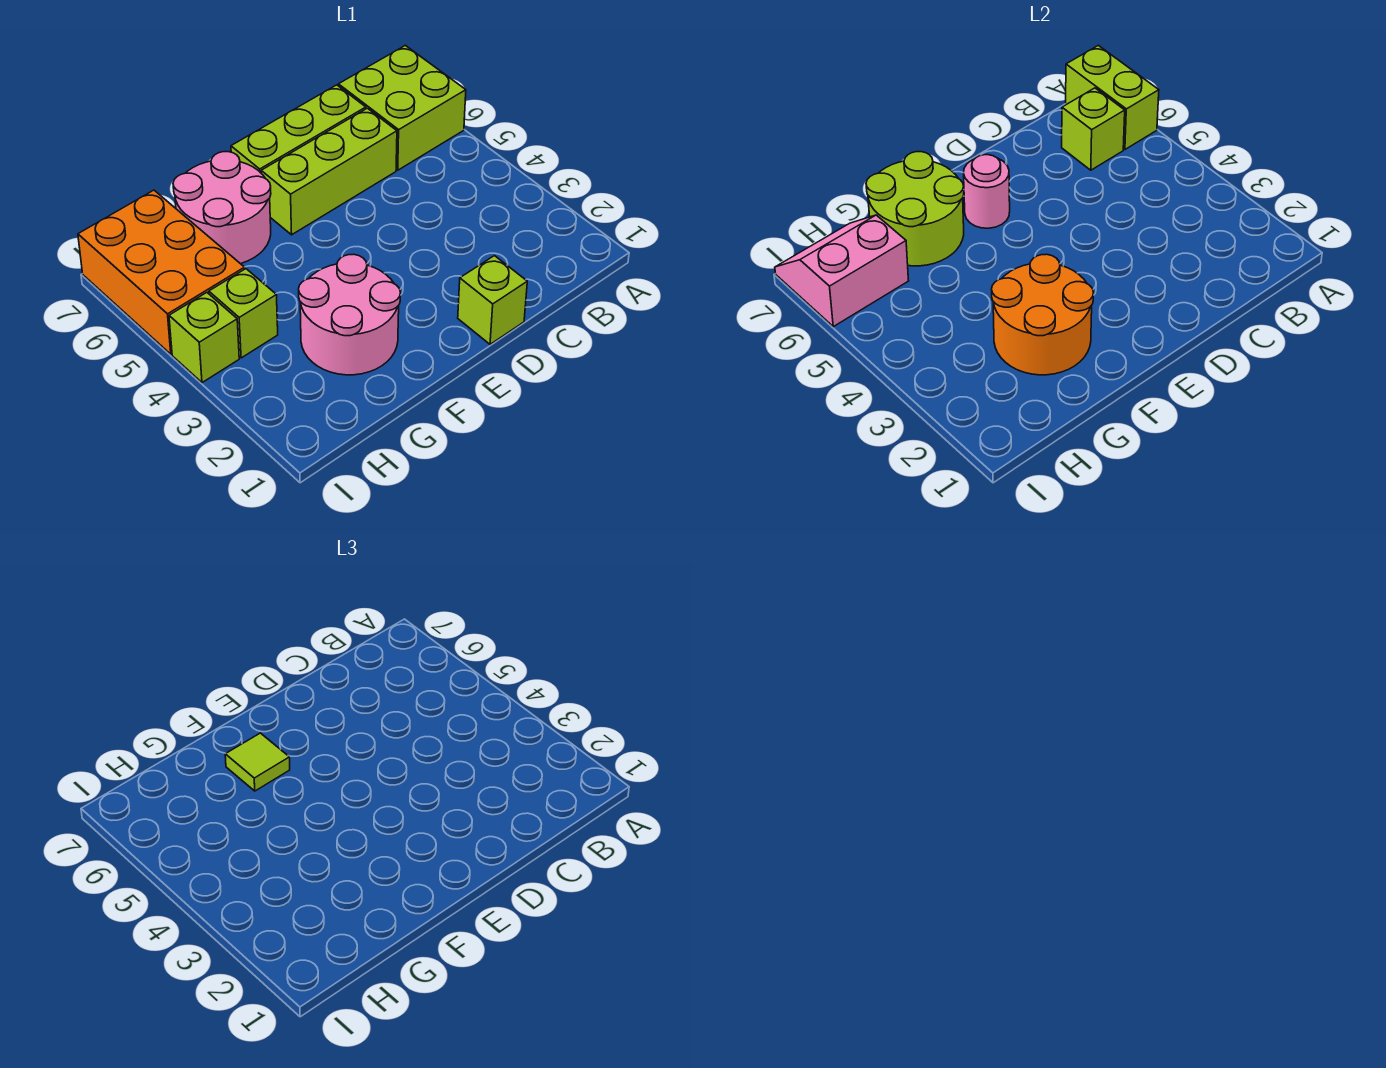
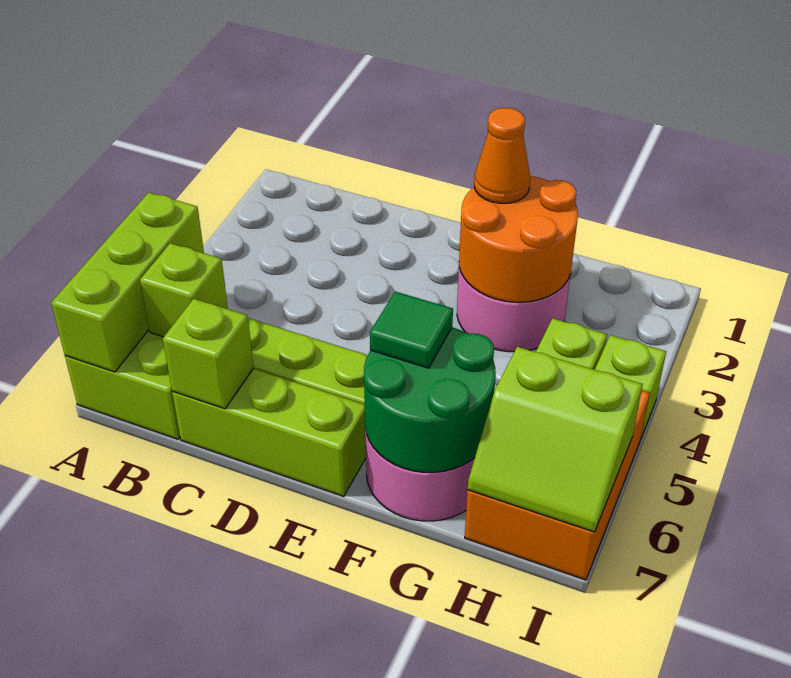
lime 1x2 brick [1066,45,1159,149] -> lime 1x3 brick [51,192,204,372]
lime 1x1 brick [458,256,527,344] -> lime 1x1 brick moved to [163,299,253,409]
pink 1x1 round brick [964,155,1010,228] -> none
none -> orange 1x1 cone [474,108,531,203]
lime 2x2 round brick [866,152,964,266] -> green 2x2 round brick [364,327,496,472]
lime 1x1 tile [225,733,290,791] -> green 1x1 tile [370,292,453,368]
pink 2x2 slope [775,215,909,327] -> lime 2x2 slope [468,347,643,532]

